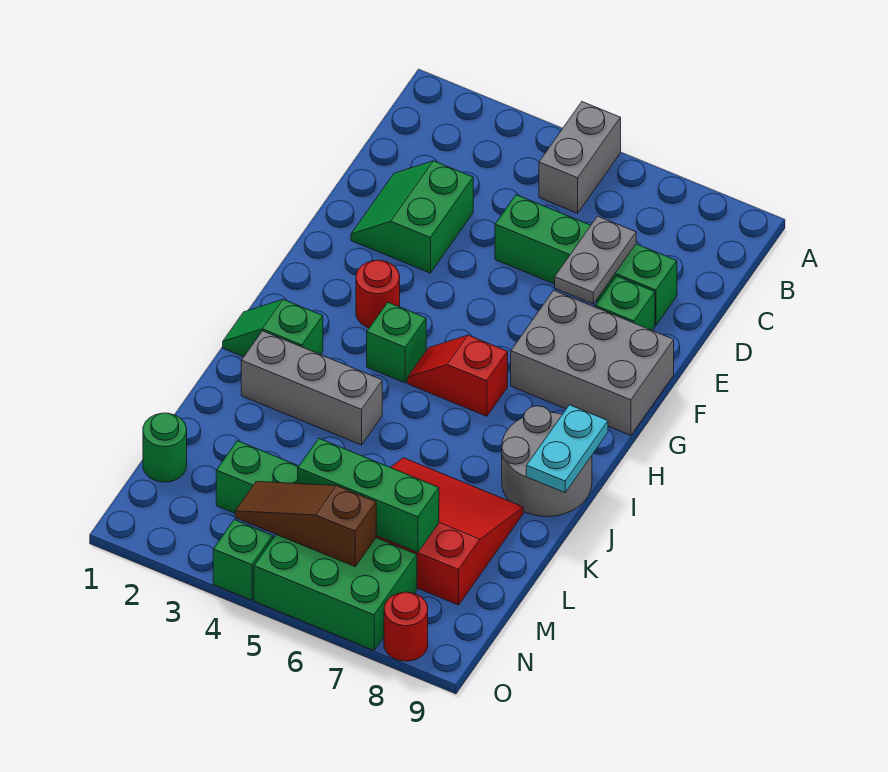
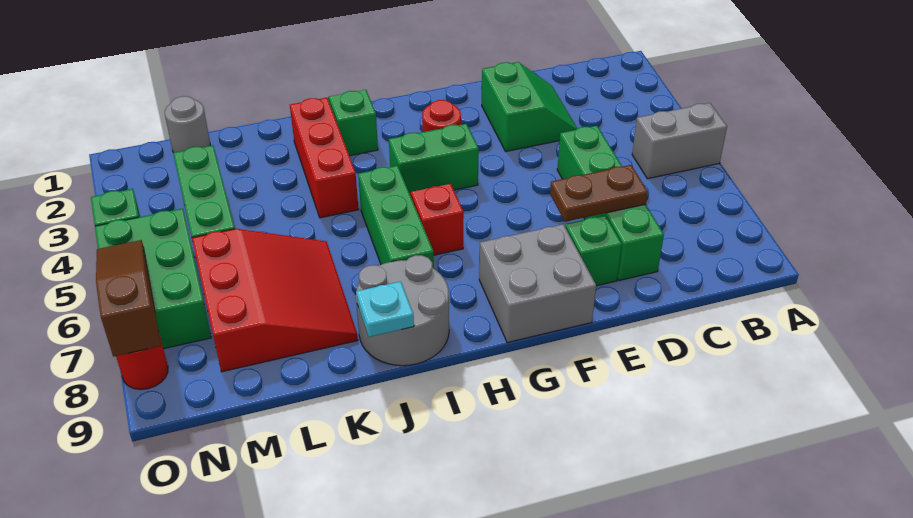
green 2x2 slope [351,161,473,273] -> green 2x2 slope turned to [482,62,577,151]
grey 1x2 plate [555,216,636,304] -> brown 1x2 plate [550,165,648,222]
grey 2x3 brick [511,290,674,435] -> grey 2x2 brick [479,224,596,343]
green 1x1 brick [367,302,426,383] -> green 1x2 brick [389,124,479,192]
cyan 1x2 plate [526,405,608,493] -> cyan 1x1 plate [356,281,414,337]
grey 1x3 brick [241,331,382,445] -> red 1x3 brick [290,98,359,218]
green 1x1 round brick [143,413,187,482] -> grey 1x1 round brick [165,96,210,153]
green 1x3 brick [298,438,439,553] -> green 1x3 brick moved to [358,166,434,268]
brown 1x3 slope [235,481,376,567] -> brown 1x3 slope moved to [96,240,161,357]

